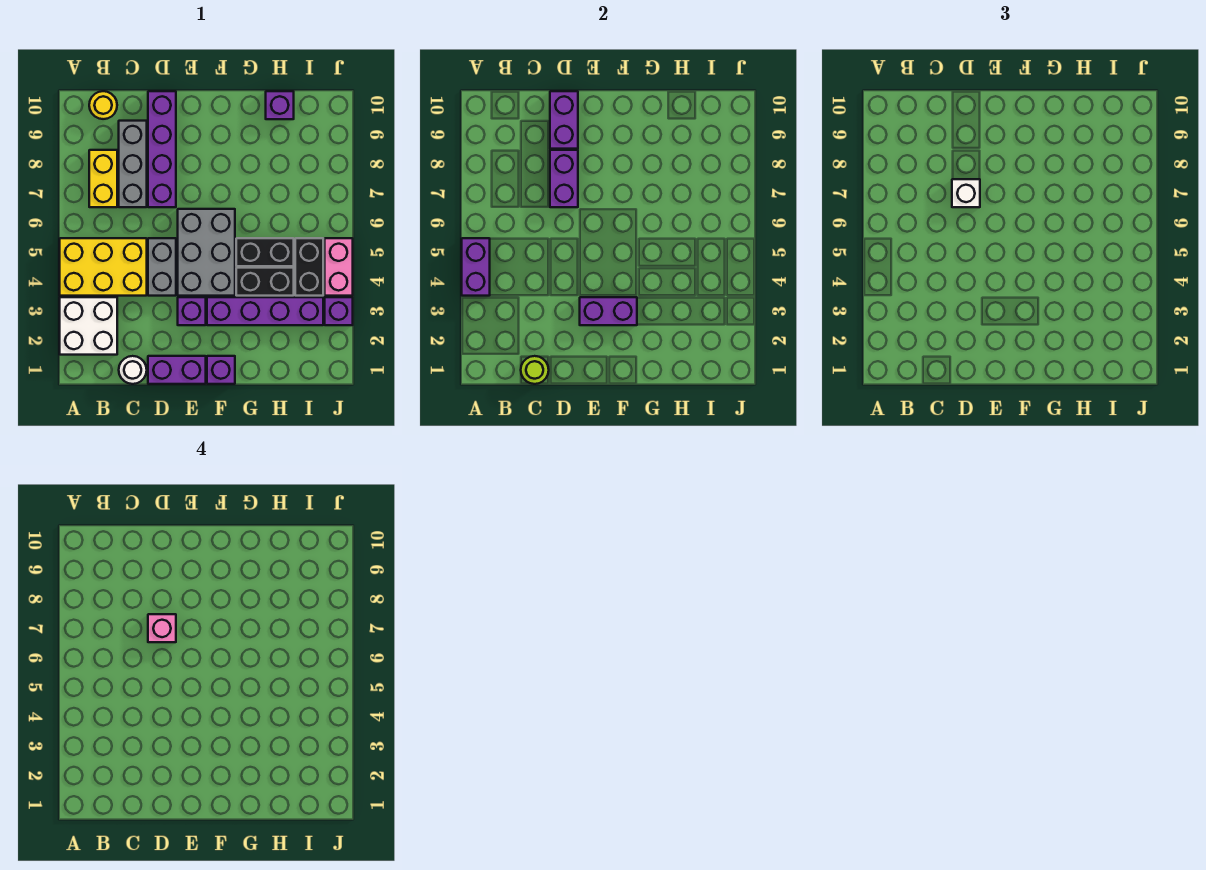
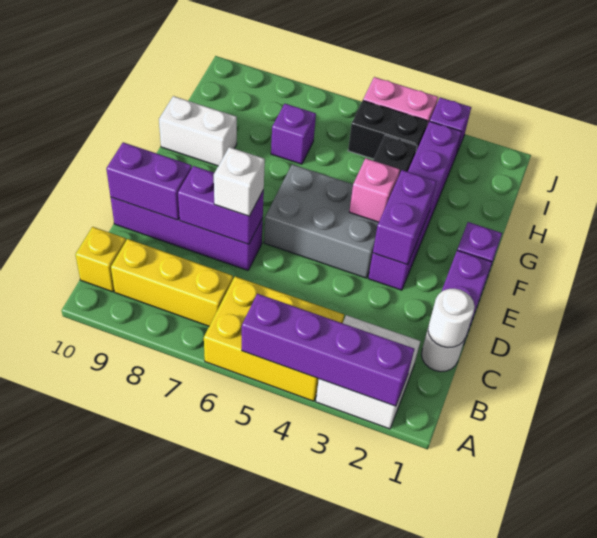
yellow 2x3 brick [60,238,147,296] -> yellow 2x3 brick turned to [204,276,344,401]
purple 1x2 brick [462,238,490,296] -> purple 1x4 brick [242,294,414,406]
yellow 1x2 brick [89,150,117,207] -> yellow 1x3 brick [111,239,233,326]
yellow 1x1 round brick [89,91,117,119] -> yellow 1x1 brick [75,227,126,292]
lime 1x1 round brick [521,356,549,384] -> white 1x1 round brick [428,289,475,348]
grey 1x3 brick [119,121,147,207] -> none
grey 1x2 brick [148,238,176,296] -> none
pink 1x1 brick [148,614,176,642] -> pink 1x1 brick moved to [349,158,400,222]
black 1x2 brick [236,238,294,266] -> none
none -> white 1x2 brick [159,96,237,166]
purple 1x1 brick [266,91,294,119] -> purple 1x1 brick moved to [271,104,316,164]

